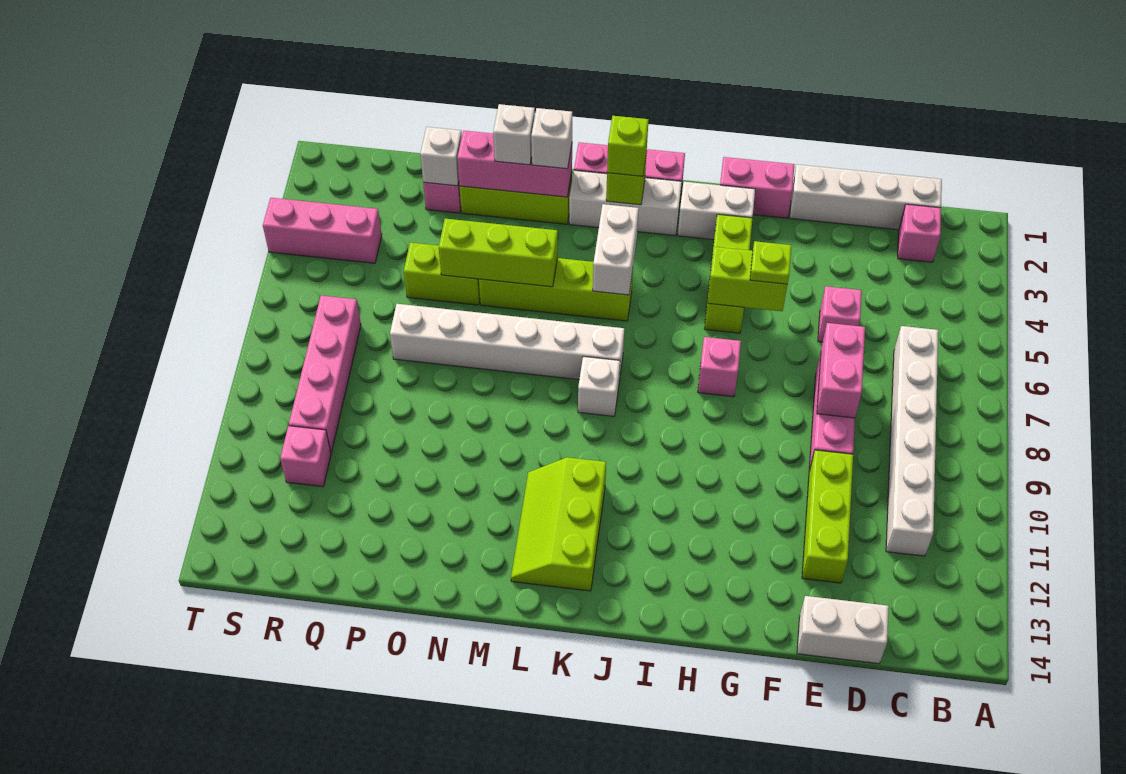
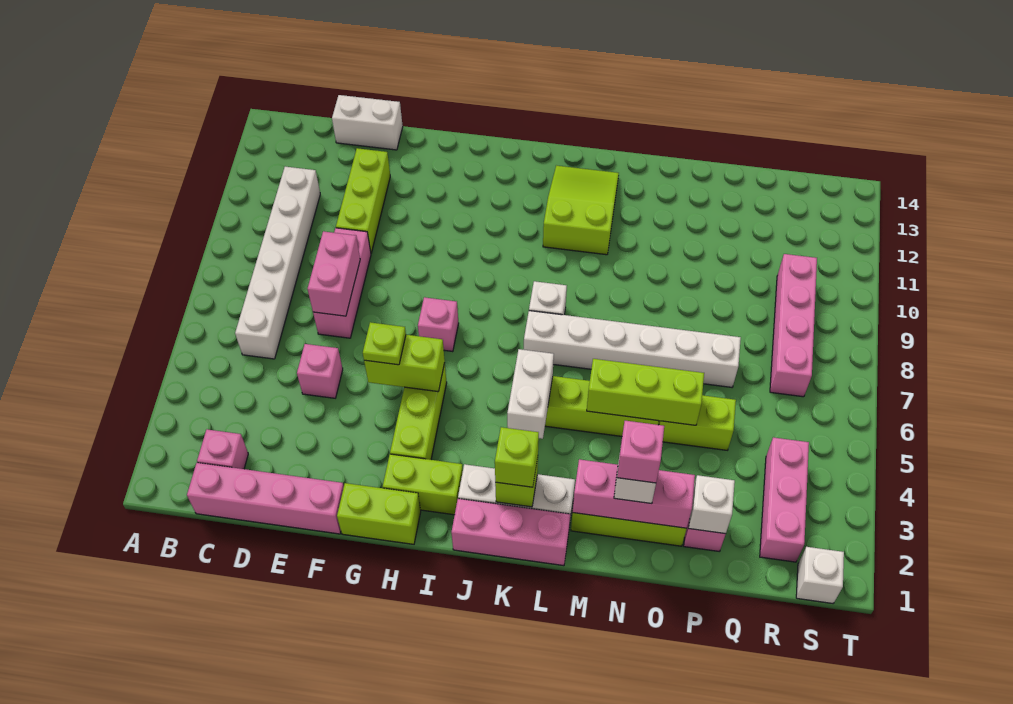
white 1x4 brick [790,164,942,230] -> pink 1x4 brick [187,463,344,534]
pink 1x2 brick [720,157,794,218] -> lime 1x2 brick [337,483,421,544]
white 1x2 brick [678,182,755,240] -> lime 1x2 brick [383,454,463,515]
lime 2x3 slope [511,457,606,591] -> lime 2x3 slope turned to [543,165,619,255]
white 1x1 brick [531,108,572,169] -> white 1x1 brick moved to [796,547,844,603]
pink 1x3 brick [263,198,382,263] -> pink 1x3 brick turned to [760,437,809,562]
pink 1x1 brick [280,426,331,487] -> pink 1x1 brick moved to [617,421,664,483]

